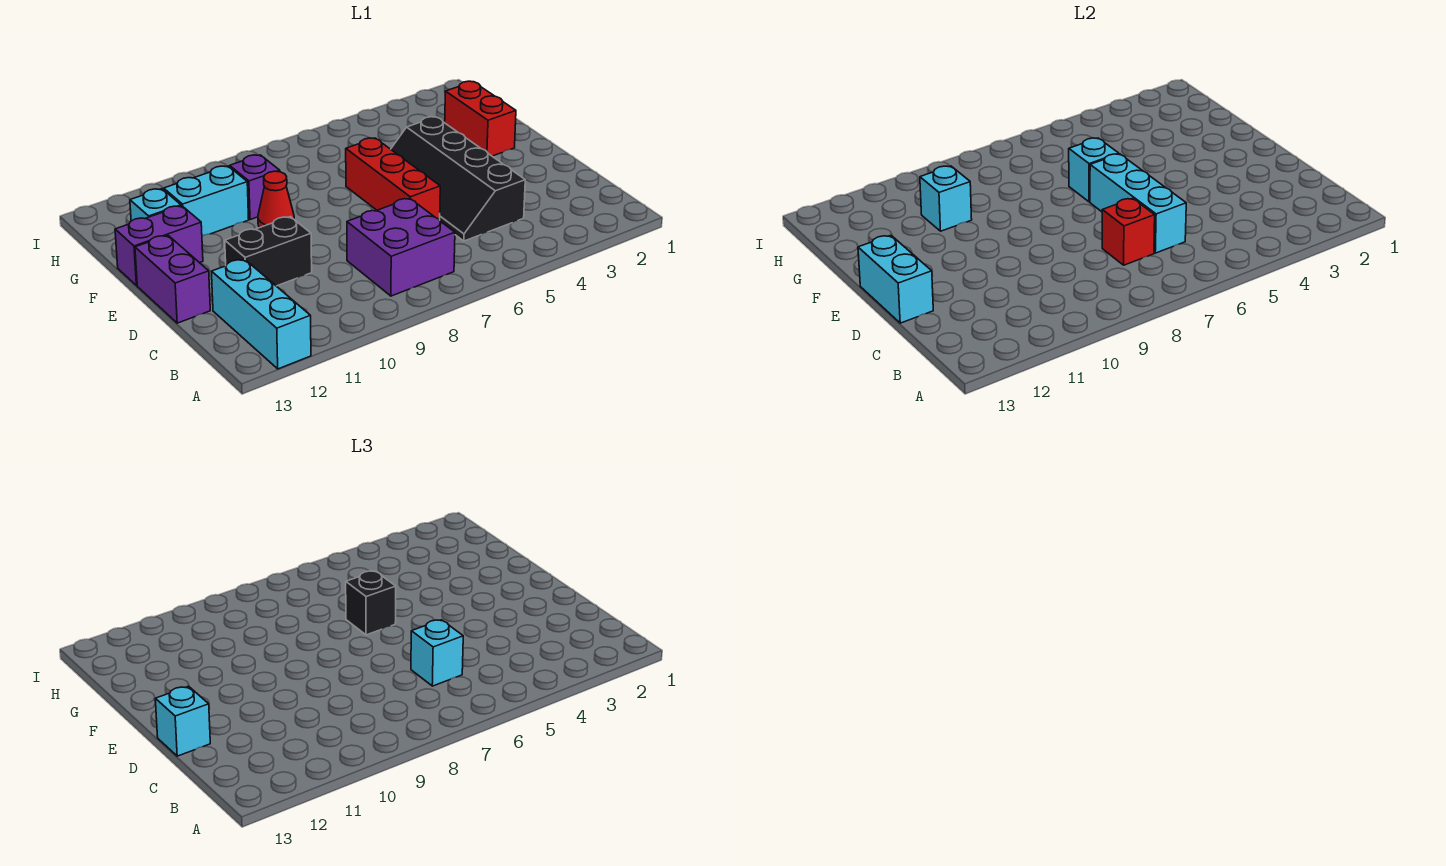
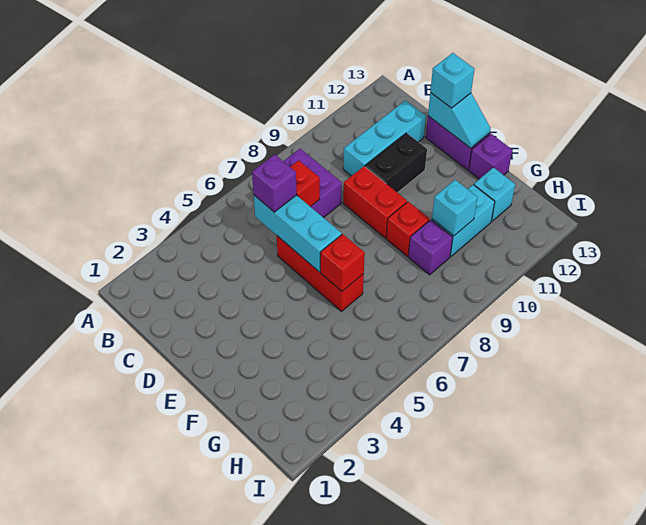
cyan 1x3 brick [211,259,311,369] -> cyan 1x3 brick turned to [343,100,426,176]
black 2x4 slope [391,117,525,241] -> none
cyan 1x1 brick [411,620,463,686] -> purple 1x1 brick [252,154,297,212]
cyan 1x2 brick [858,235,933,323] -> cyan 1x2 slope [428,93,491,148]
red 1x2 brick [445,81,516,156] -> red 1x2 brick moved to [343,166,407,238]
cyan 1x1 brick [1069,138,1119,202] -> red 1x1 brick [320,234,365,291]
black 1x1 brick [346,571,396,635] -> none
red 1x1 cone [258,171,294,227] -> red 1x1 brick [386,202,430,256]
purple 1x2 brick [115,206,203,286] -> purple 1x1 brick [469,134,512,179]

